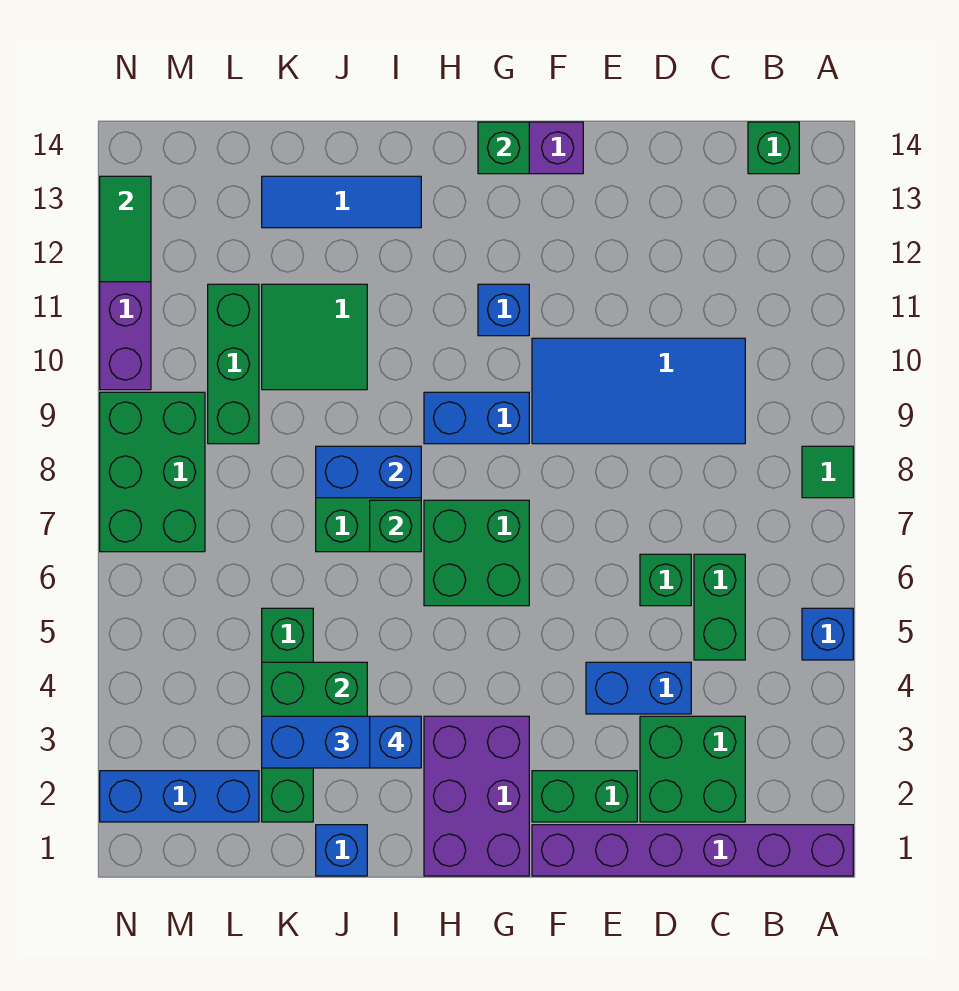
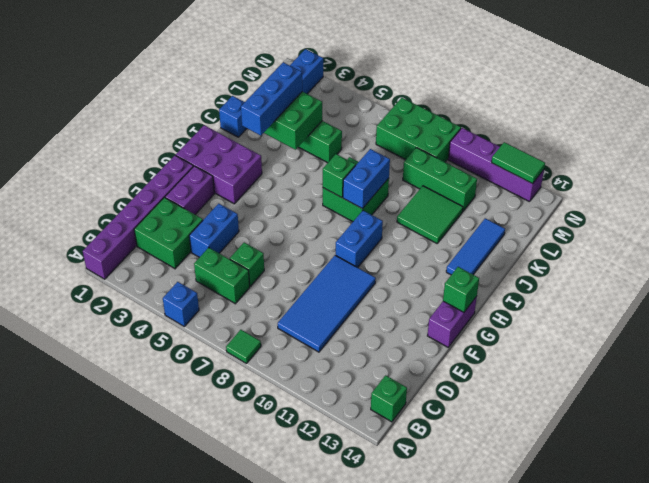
green 1x2 brick [532,771,637,822] -> purple 1x2 brick [165,166,214,214]
green 2x2 brick [424,500,529,606] -> none
blue 1x1 brick [478,284,529,336] -> none
blue 1x1 brick [370,716,421,768] -> none

